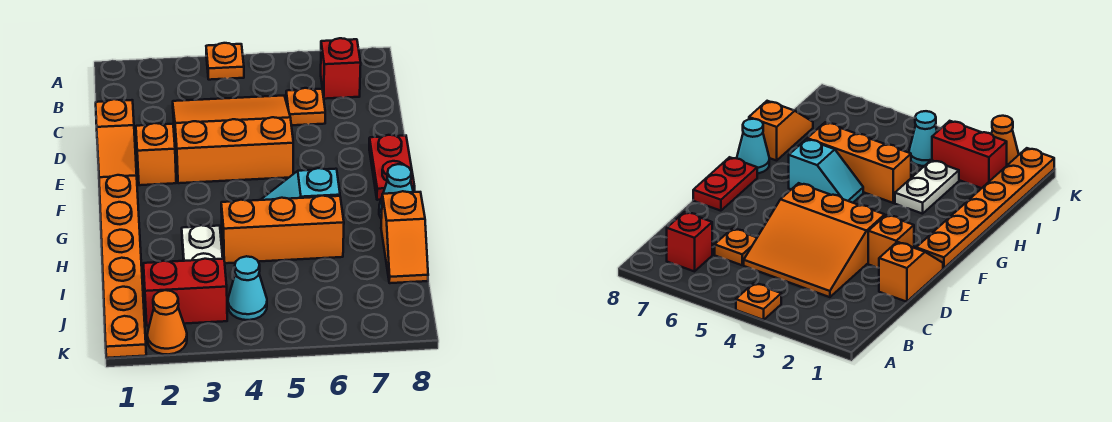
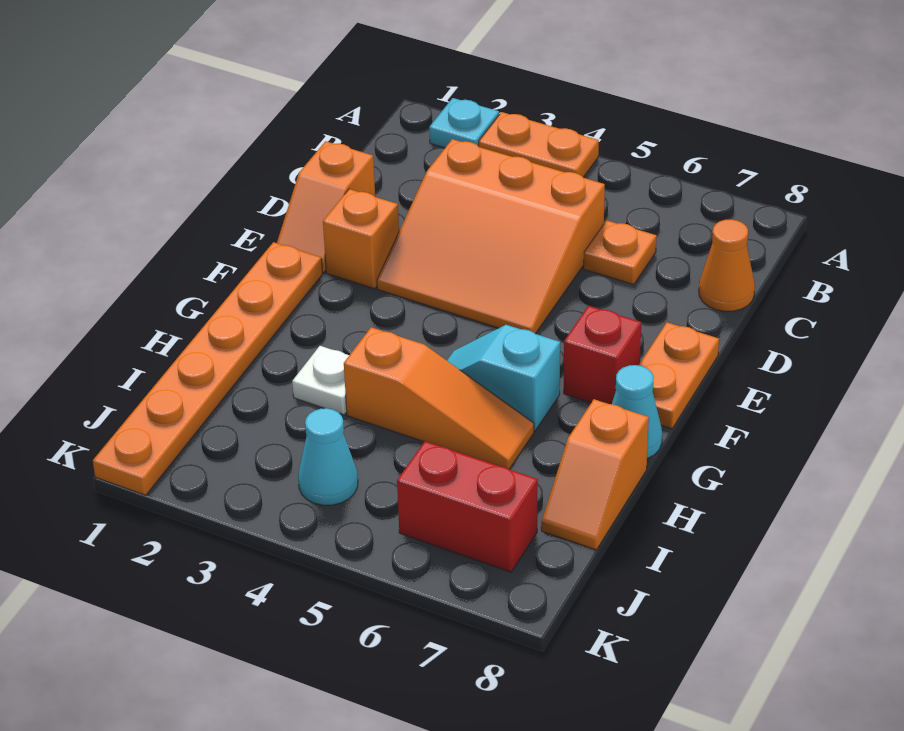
none -> cyan 1x1 plate [429,98,499,148]
orange 1x1 plate [206,43,244,80] -> orange 1x2 plate [479,112,599,177]
red 1x1 brick [321,38,361,99] -> red 1x1 brick moved to [564,306,641,404]
orange 3x3 slope [173,96,293,183] -> orange 3x3 slope turned to [377,139,605,334]
red 1x2 plate [369,135,415,200] -> orange 1x2 plate [639,322,719,429]
white 1x2 plate [182,225,223,261] -> white 1x1 plate [292,346,349,415]
orange 1x3 brick [221,196,344,263] -> orange 1x3 slope [344,327,534,469]
red 1x2 brick [143,259,227,326] -> red 1x2 brick moved to [397,441,538,572]
orange 1x1 cone [147,290,187,354] -> orange 1x1 cone moved to [699,219,755,311]

